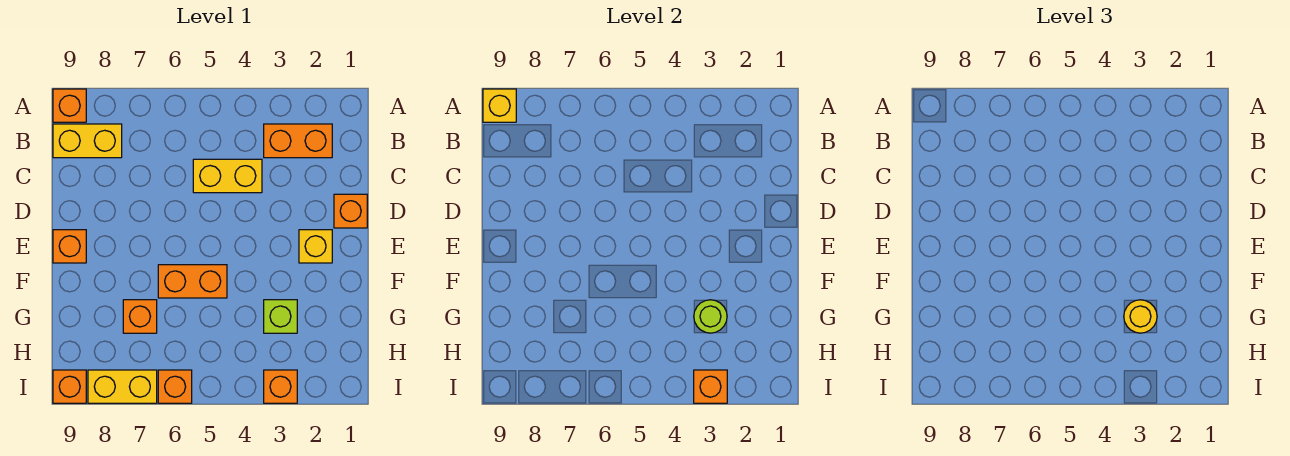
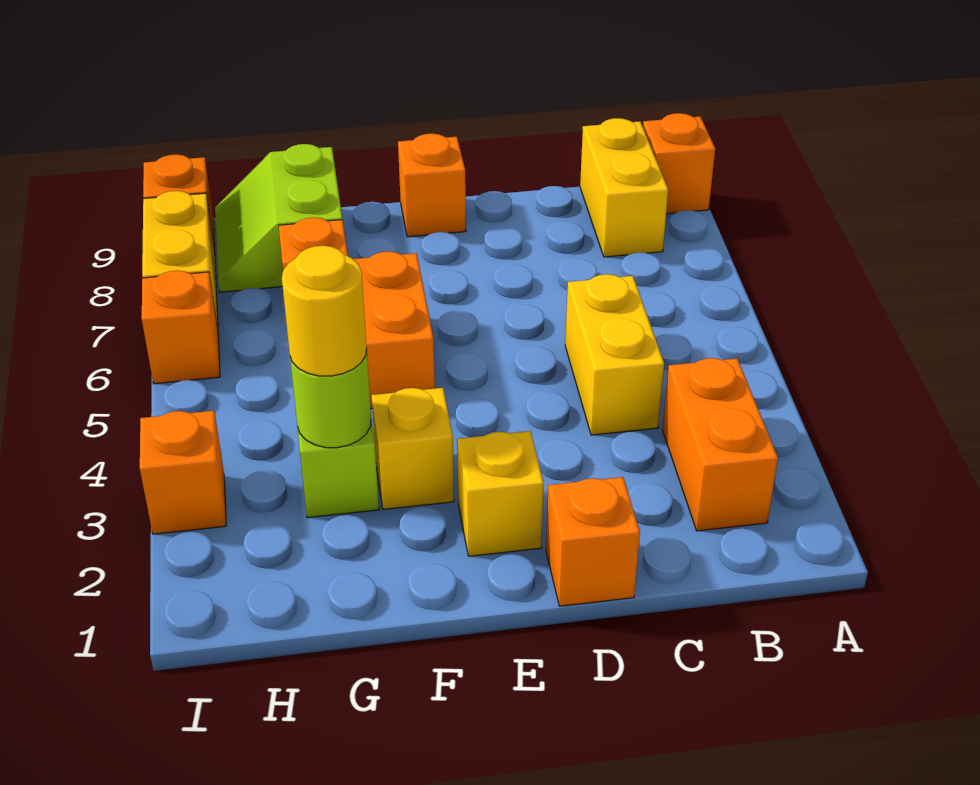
yellow 1x1 brick [483,89,516,122] -> yellow 1x1 brick moved to [372,388,454,509]
none -> lime 2x2 slope [215,144,342,292]
orange 1x1 brick [694,370,727,403] -> none

